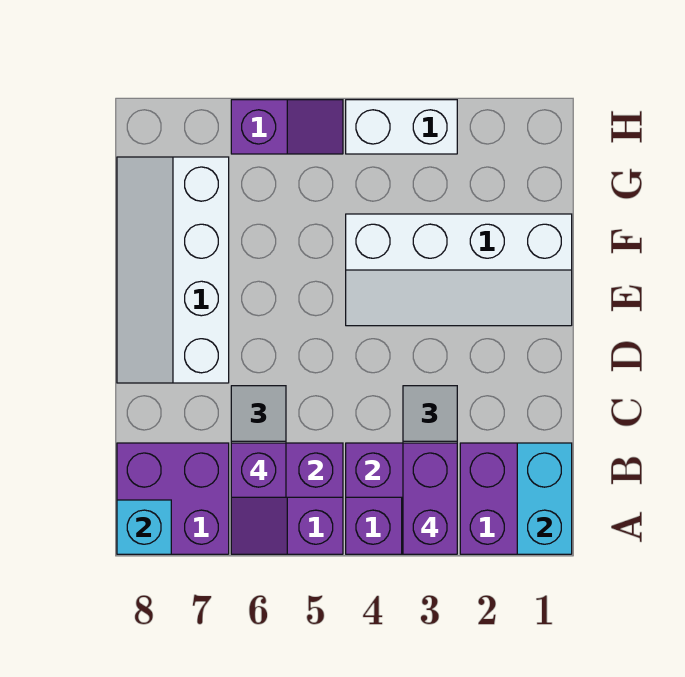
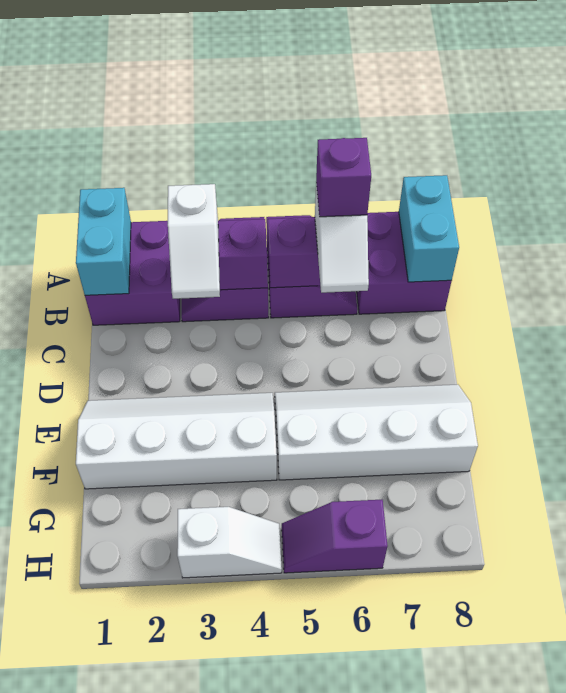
purple 1x2 brick [403,443,457,554] -> none
cyan 1x1 brick [117,500,171,554] -> cyan 1x2 brick [399,175,459,282]
white 2x4 slope [117,157,229,383] -> white 2x4 slope turned to [275,385,478,480]
white 1x2 brick [346,100,457,154] -> white 1x2 slope [177,507,282,578]

